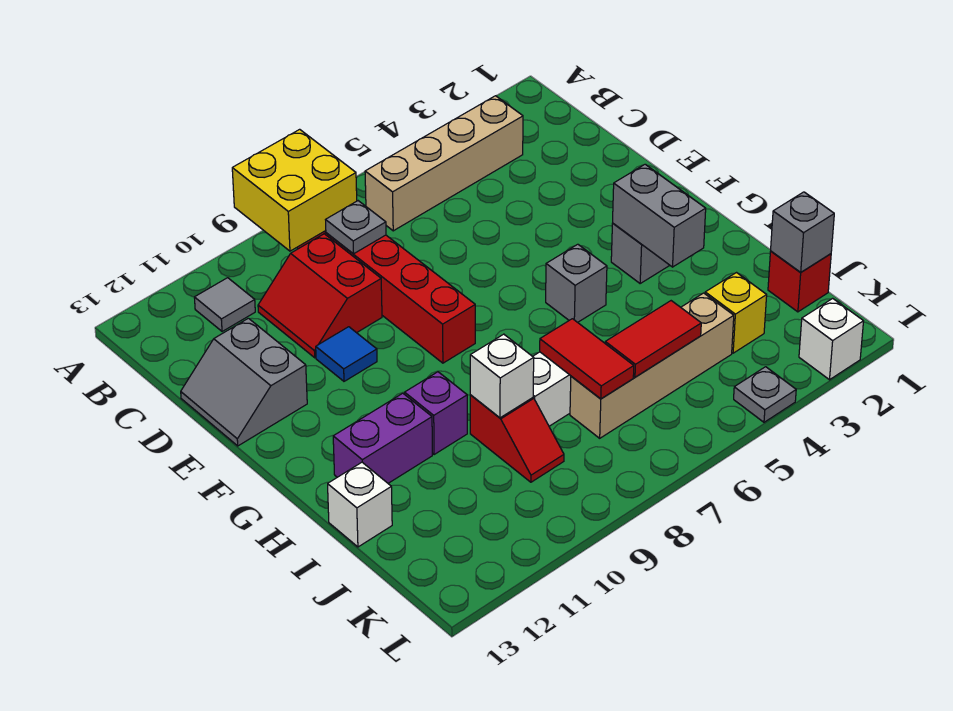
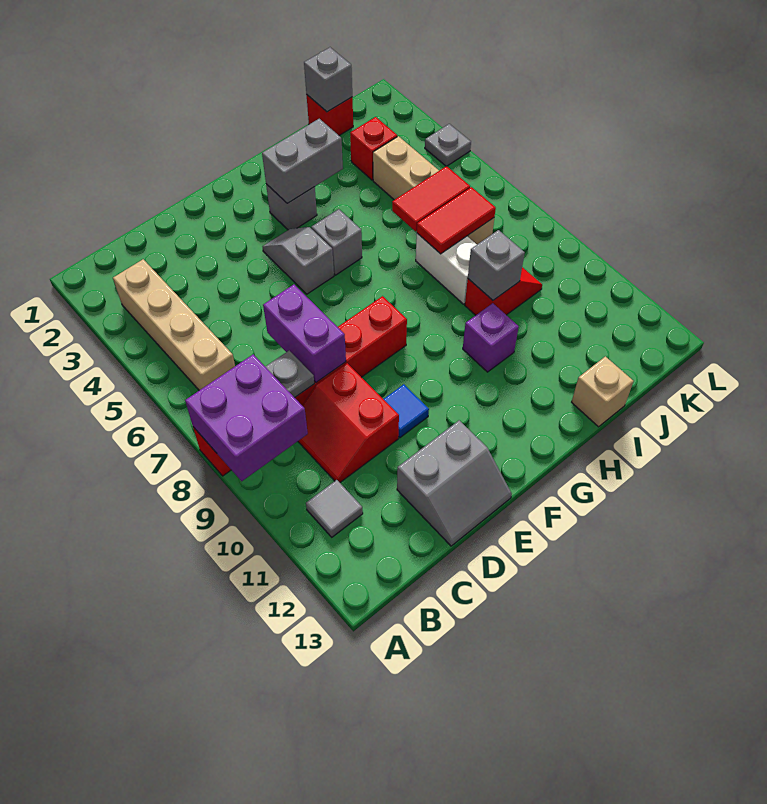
yellow 2x2 brick [232,129,357,251] -> purple 2x2 brick [185,354,308,481]
red 2x2 slope [258,234,382,358] -> red 2x2 slope turned to [298,363,399,482]
none -> grey 1x2 slope [262,227,334,294]
purple 1x2 brick [333,393,432,483] -> purple 1x2 brick moved to [263,285,346,382]
white 1x1 brick [470,334,534,418] -> grey 1x1 brick [468,230,525,300]
white 1x1 brick [328,462,392,547] -> tan 1x1 brick [572,356,634,427]
yellow 1x1 brick [705,273,767,353] -> red 1x1 brick [350,117,397,180]
red 1x2 tile [605,301,701,377] -> red 1x2 tile turned to [392,166,470,231]
white 1x1 brick [799,298,864,380] -> none

